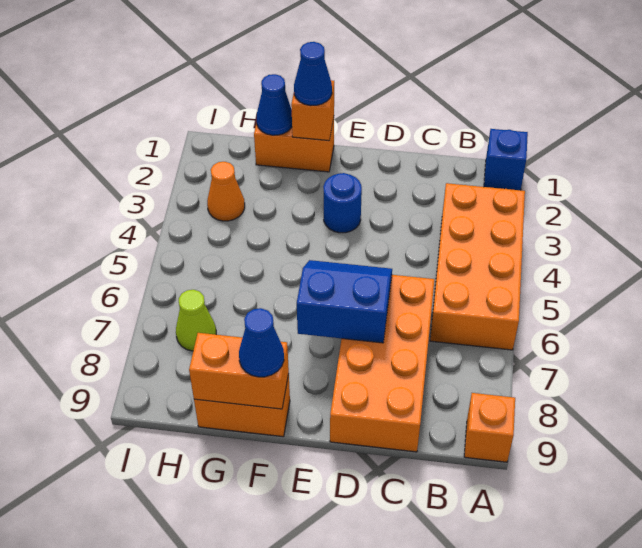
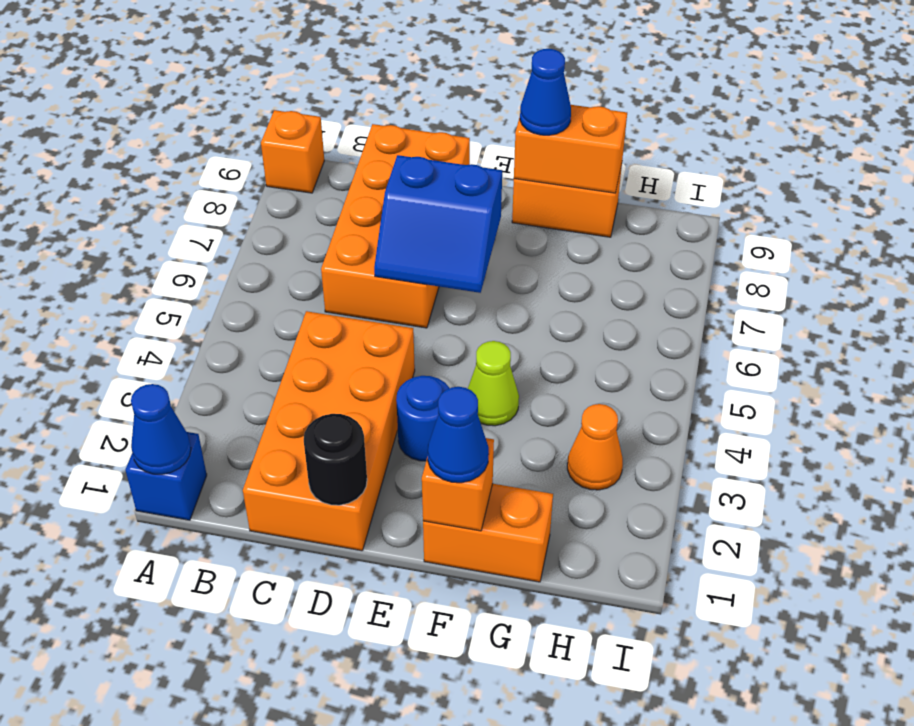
orange 2x4 brick [430,183,525,350] -> orange 2x4 brick moved to [243,311,415,551]
none -> black 1x1 round brick [304,414,367,505]
blue 1x1 cone [257,74,292,135] -> blue 1x1 cone moved to [131,384,191,474]
lime 1x1 cone [176,290,216,351] -> lime 1x1 cone moved to [468,341,519,426]

